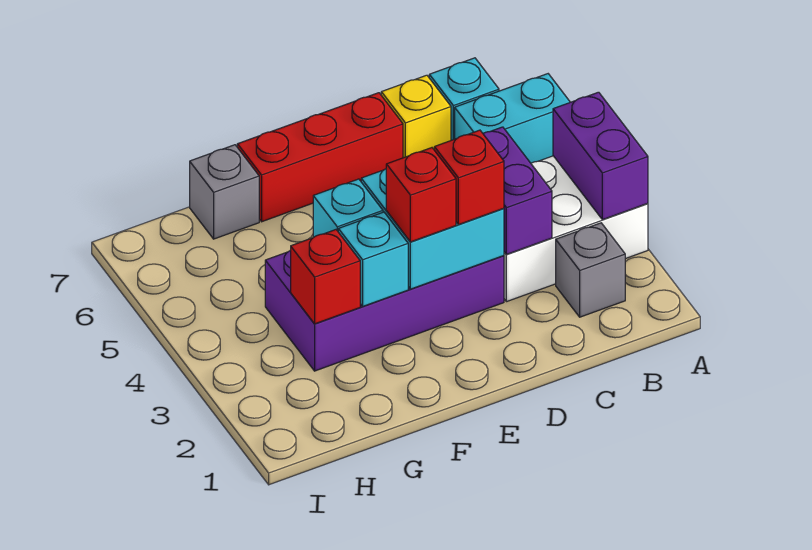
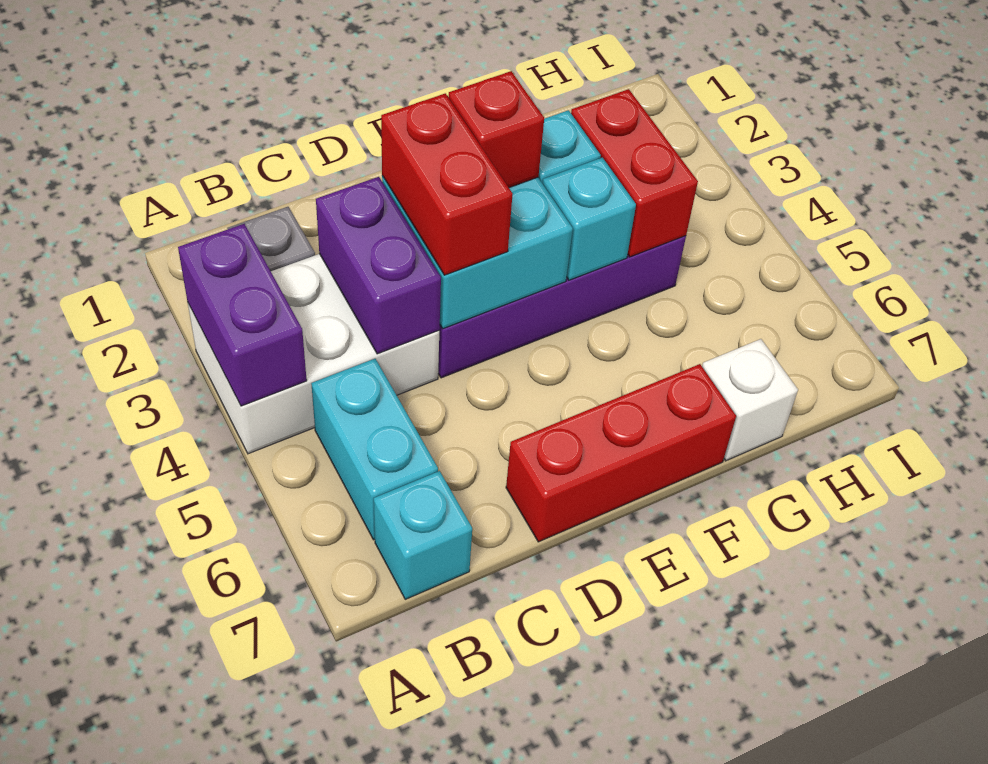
cyan 1x2 brick [455,74,570,163] -> cyan 1x2 brick turned to [311,359,438,540]
yellow 1x1 brick [381,75,451,158] -> none
red 1x1 brick [434,130,504,225] -> red 1x2 brick [381,93,512,275]
red 1x1 brick [291,230,360,324] -> red 1x2 brick [571,89,698,257]
grey 1x1 brick [190,145,259,239] -> white 1x1 brick [702,339,798,461]

